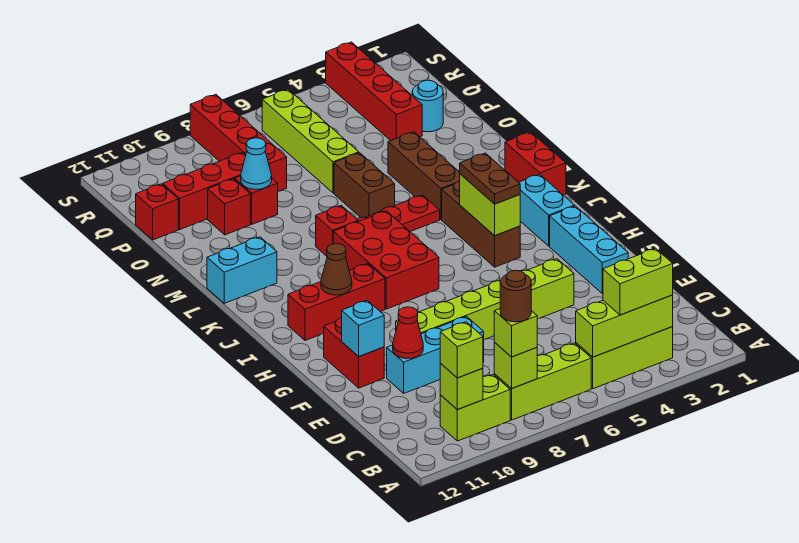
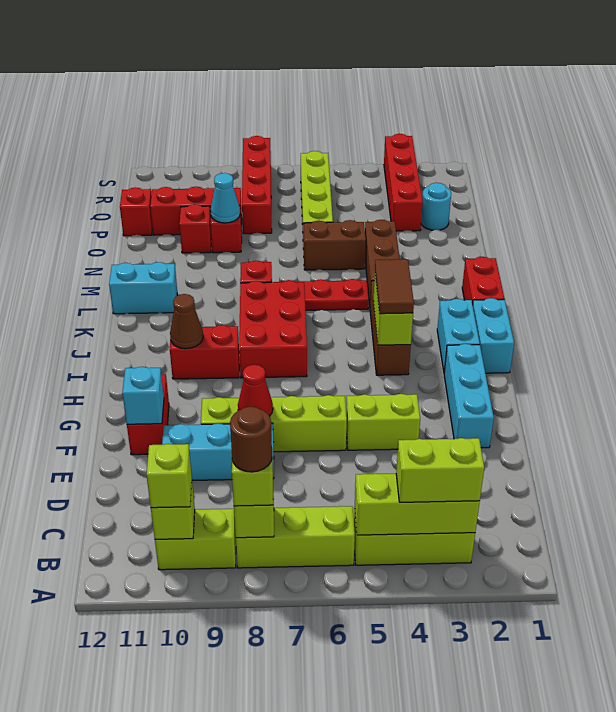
red 1x1 cone [393,307,423,359] -> red 1x1 cone moved to [238,365,273,416]
none -> cyan 1x2 brick [472,298,514,373]
brown 1x2 plate [460,153,520,204] -> brown 1x2 tile [375,259,414,314]
red 1x3 brick [288,264,385,340] -> red 1x2 brick [170,325,239,379]
brown 1x2 brick [334,153,395,218] -> brown 1x2 brick turned to [304,220,366,270]

